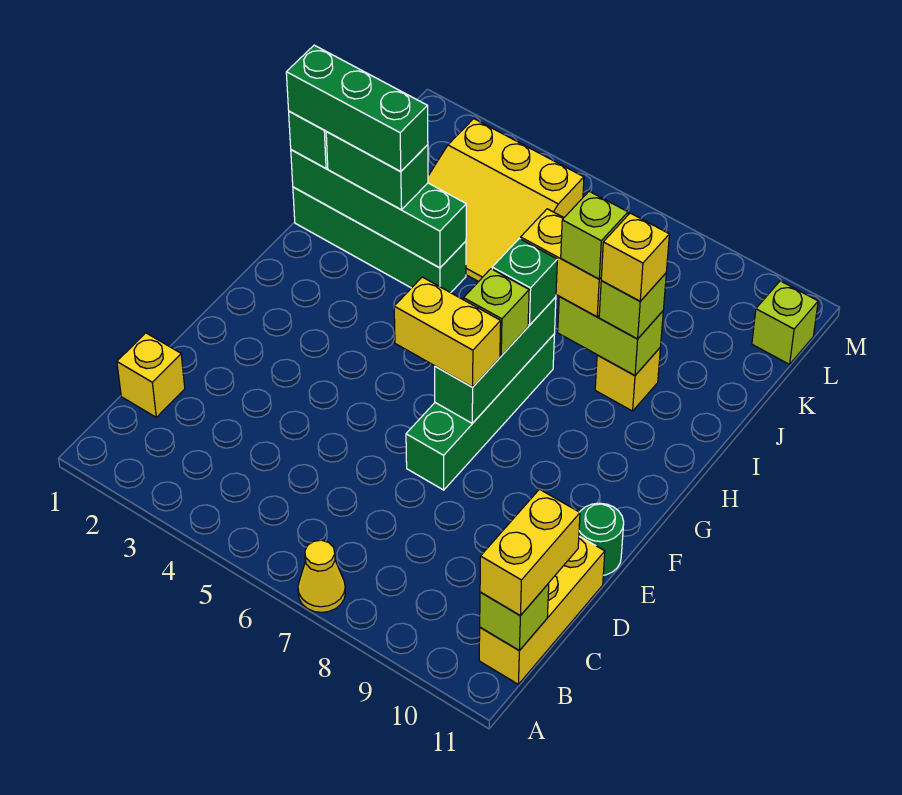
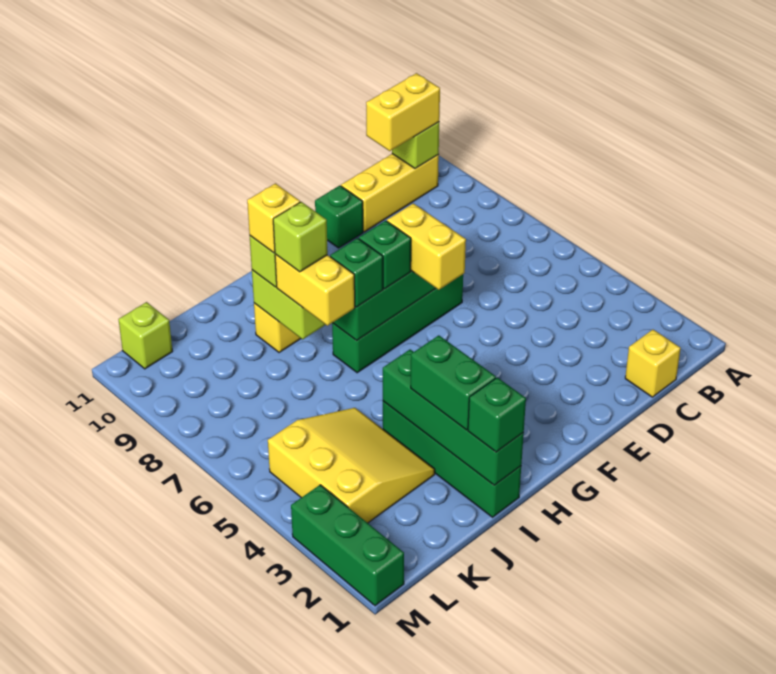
yellow 1x1 cone [298,540,346,612] -> none
green 1x1 round brick [579,503,624,575] -> green 1x1 brick [315,186,363,248]
lime 1x1 brick [464,269,529,356] -> green 1x1 brick [359,221,411,289]
green 1x3 brick [286,45,428,171] -> green 1x3 brick moved to [291,485,404,606]

